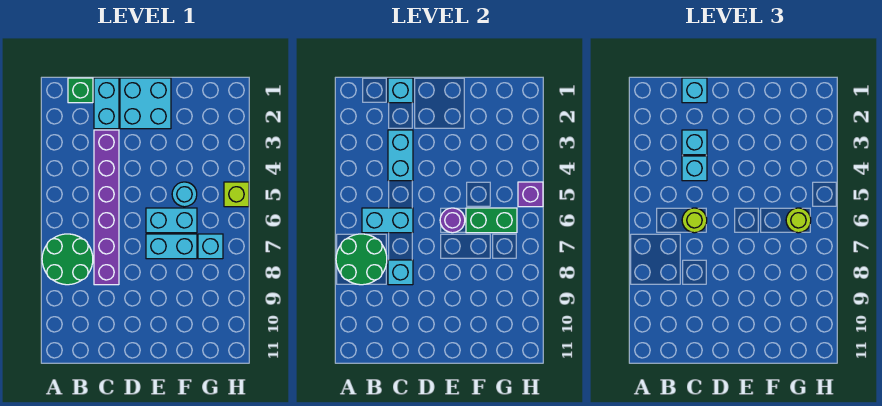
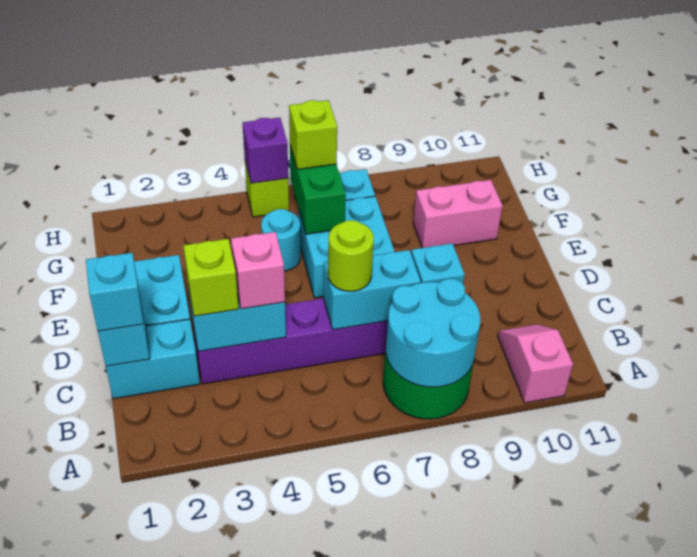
green 2x2 round brick [336,234,387,285] -> cyan 2x2 round brick [386,279,481,387]
none -> pink 1x2 slope [498,324,573,403]
green 1x1 brick [68,78,93,103] -> none
cyan 1x2 brick [362,208,413,233] -> cyan 1x2 brick turned to [324,250,421,330]
cyan 1x1 brick [682,130,707,155] -> lime 1x1 brick [183,239,239,316]
cyan 1x1 brick [682,156,707,181] -> pink 1x1 brick [231,232,285,309]
purple 1x1 round brick [440,208,465,233] -> none
none -> pink 1x2 brick [413,180,503,248]
lime 1x1 round brick [786,208,811,233] -> lime 1x1 brick [289,100,337,170]

